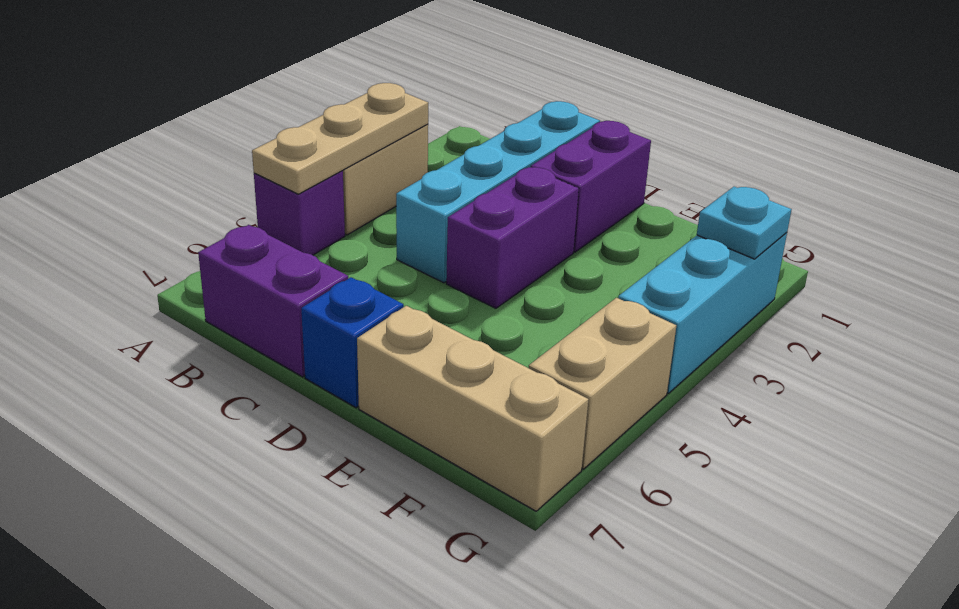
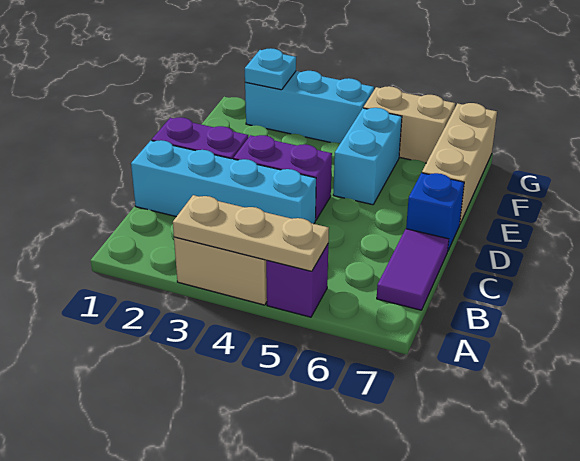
purple 1x2 brick [198,225,348,377] -> purple 1x2 tile [377,229,449,310]
none -> cyan 1x2 brick [333,108,402,205]

